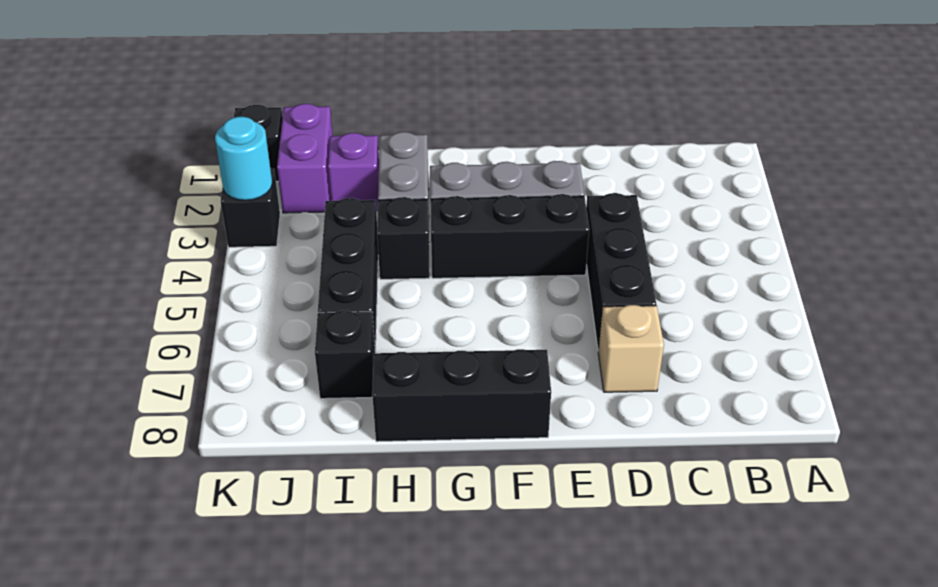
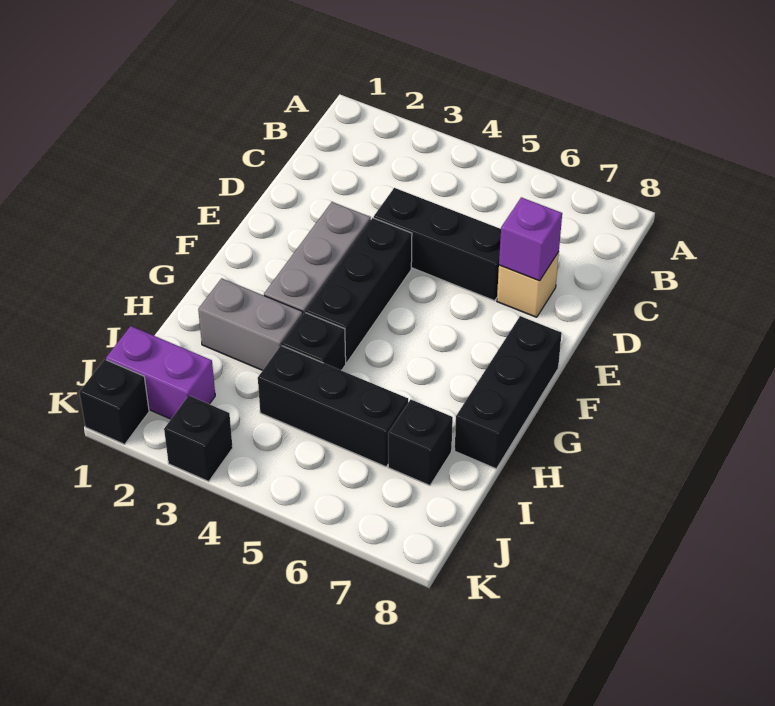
purple 1x1 brick [328,133,379,211] -> purple 1x1 brick moved to [499,197,562,281]
cyan 1x1 round brick [215,117,272,200] -> none

